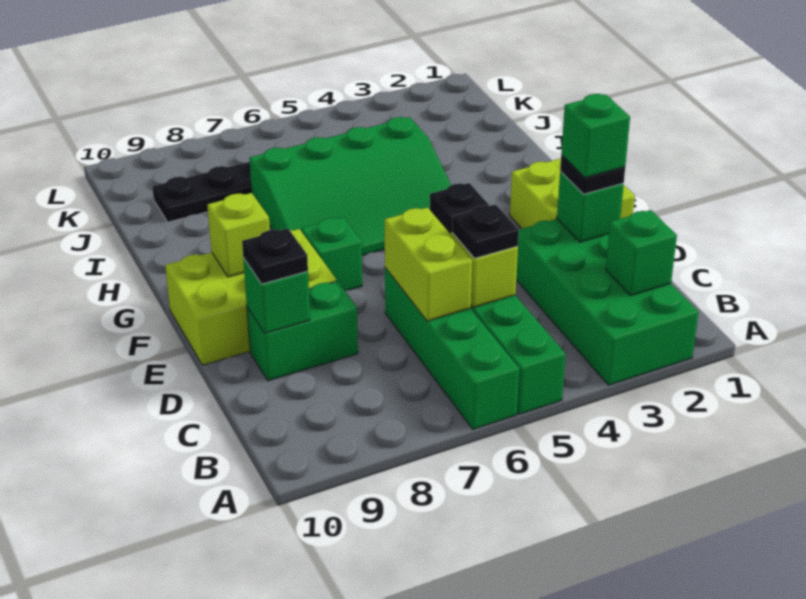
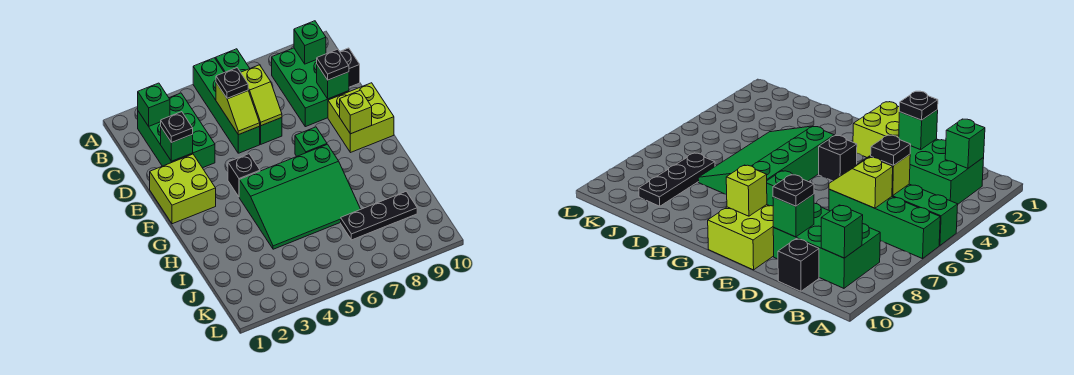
green 2x4 brick [516,219,699,385] -> green 2x3 brick [138,93,215,168]
lime 1x2 brick [385,208,472,321] -> lime 1x2 slope [241,65,282,126]
none -> black 1x1 brick [340,48,360,87]
green 1x1 brick [561,94,630,178] -> green 1x1 brick moved to [294,21,326,64]
green 1x2 brick [247,281,358,381] -> green 2x3 brick [272,48,349,127]
lime 2x3 brick [165,229,337,365] -> lime 2x2 brick [328,83,394,153]
green 3x4 slope [249,117,451,256] -> green 3x4 slope turned to [239,144,361,249]

